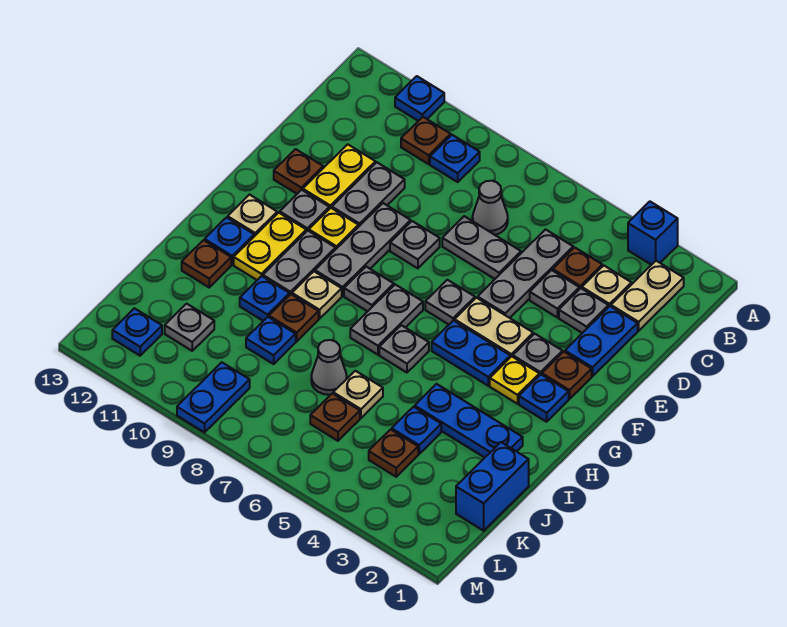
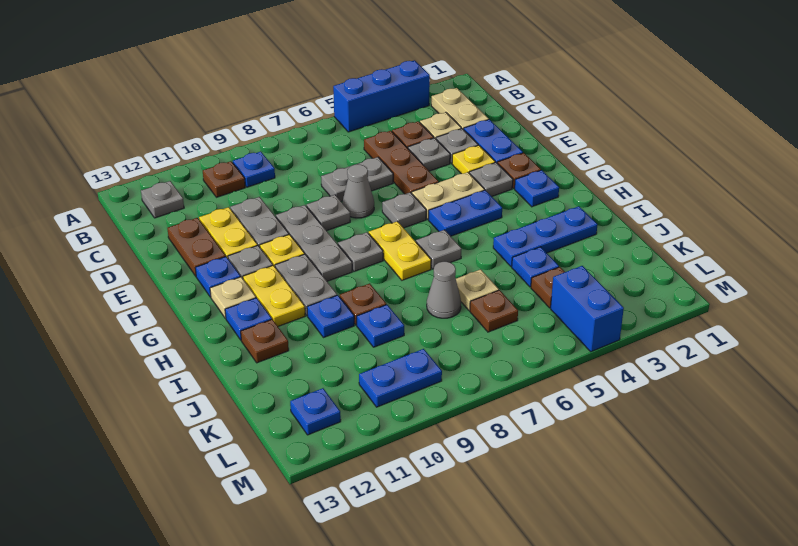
blue 1x1 brick [628,202,678,265] -> blue 1x3 brick [333,60,430,132]
blue 1x1 plate [395,76,444,121] -> blue 1x1 plate moved to [195,257,241,297]
grey 1x3 plate [478,229,573,318] -> brown 1x3 plate [364,131,439,194]
grey 1x1 cone [472,181,508,235] -> grey 1x1 cone moved to [342,164,374,218]
brown 1x1 plate [274,149,323,194] -> brown 1x2 plate [167,218,226,276]
yellow 1x1 plate [490,356,539,404] -> yellow 1x1 plate moved to [452,145,495,174]
grey 1x2 plate [350,285,423,355] -> yellow 1x2 plate [369,221,431,280]
tan 1x1 plate [292,272,342,319] -> none
blue 1x2 brick [456,442,529,531] -> blue 1x2 brick moved to [551,266,624,352]
grey 1x1 plate [165,304,214,351] -> grey 1x1 plate moved to [141,181,184,218]
blue 1x2 plate [177,362,250,432] -> blue 1x2 plate turned to [359,349,442,407]

